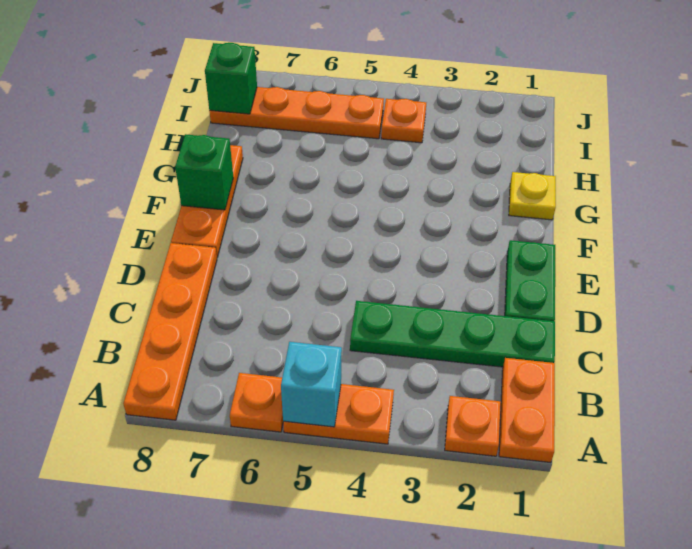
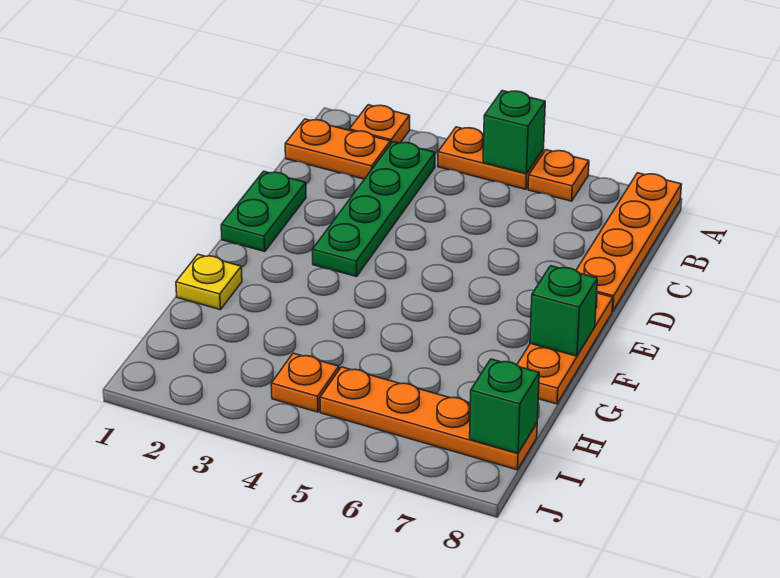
orange 1x2 plate [499,358,555,463] -> orange 1x2 plate turned to [285,119,390,179]
cyan 1x1 brick [281,342,342,427] -> green 1x1 brick [483,91,545,174]
green 1x4 plate [350,301,555,367] -> green 1x4 plate turned to [312,142,435,277]

